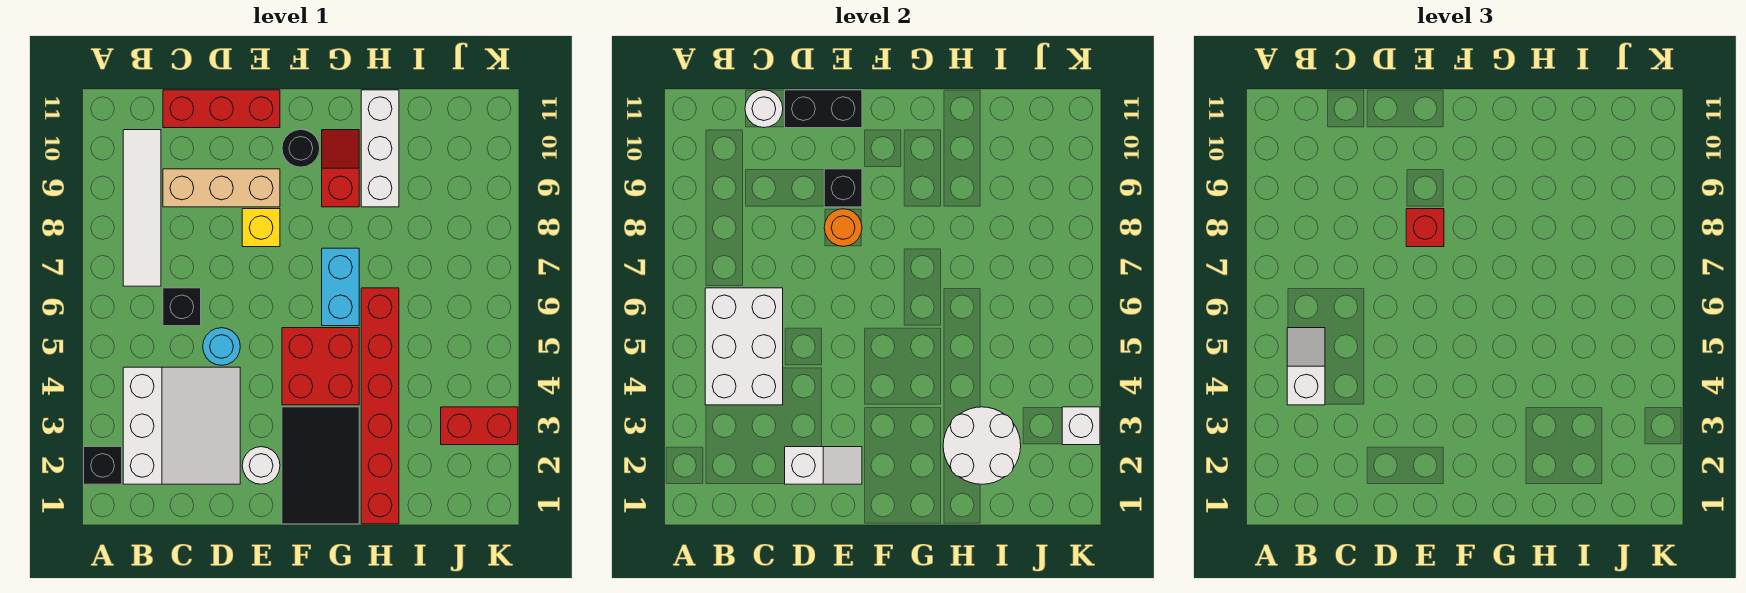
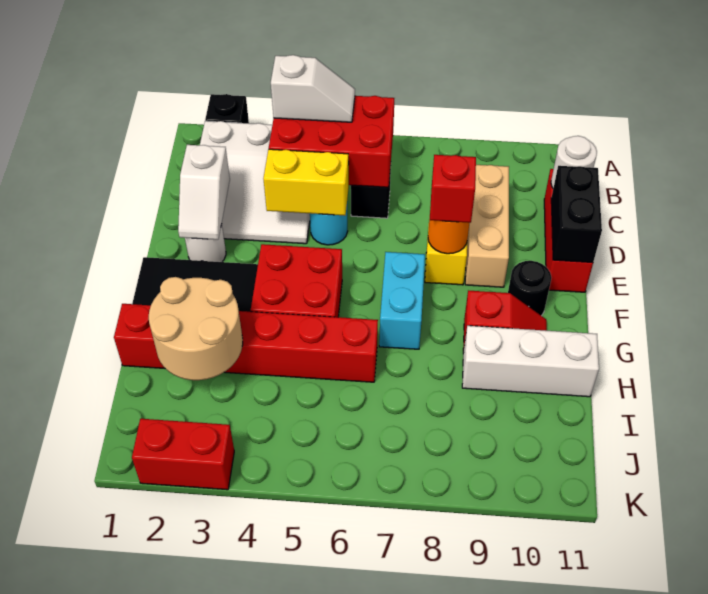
white 2x3 brick [705,288,783,405] -> red 2x3 brick [269,96,394,187]
white 1x4 tile [123,130,161,286] -> none
none -> yellow 1x2 brick [263,149,349,215]
black 1x1 brick [824,169,862,207] -> none
cyan 1x2 brick [322,248,359,326] -> cyan 1x2 brick turned to [379,252,425,349]
white 2x2 round brick [943,407,1021,484] -> tan 2x2 round brick [149,277,243,380]
red 1x2 brick [441,407,518,445] -> red 1x2 brick turned to [132,419,234,490]
white 1x1 brick [1062,407,1100,445] -> none

